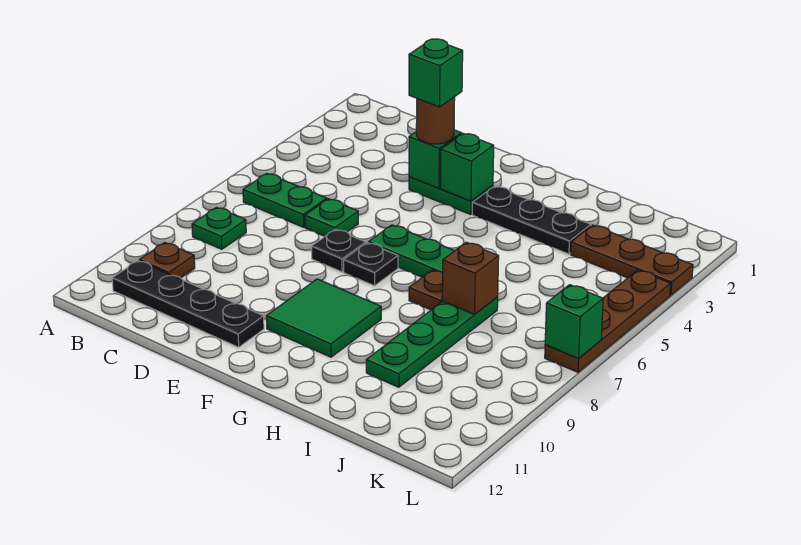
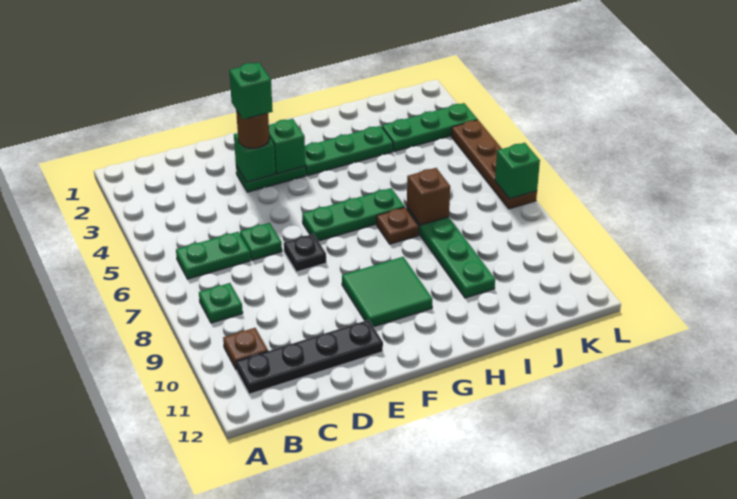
black 1x1 plate [344,243,398,286] -> none
black 1x3 plate [472,186,591,254] -> green 1x3 plate [305,126,393,176]
brown 1x3 plate [571,225,693,295] -> green 1x3 plate [382,103,478,151]

